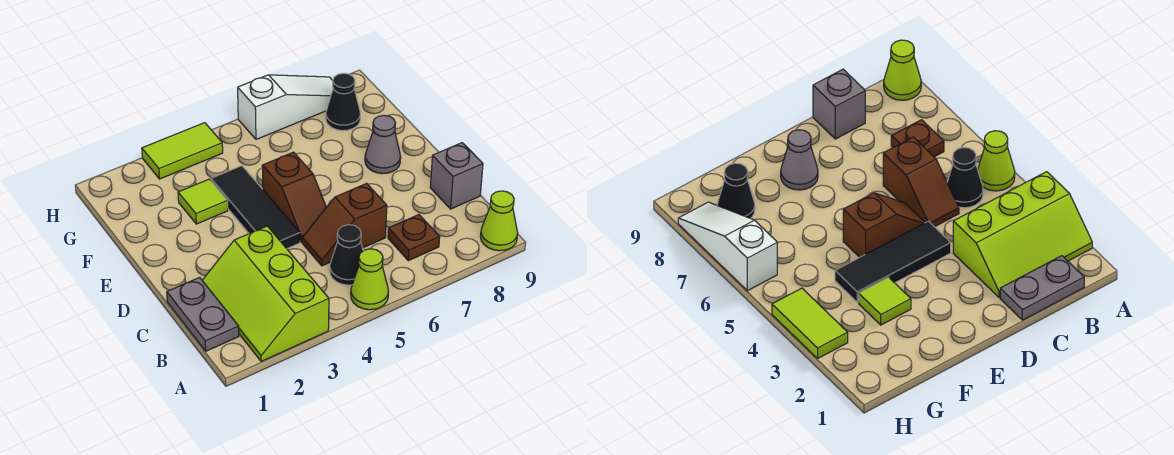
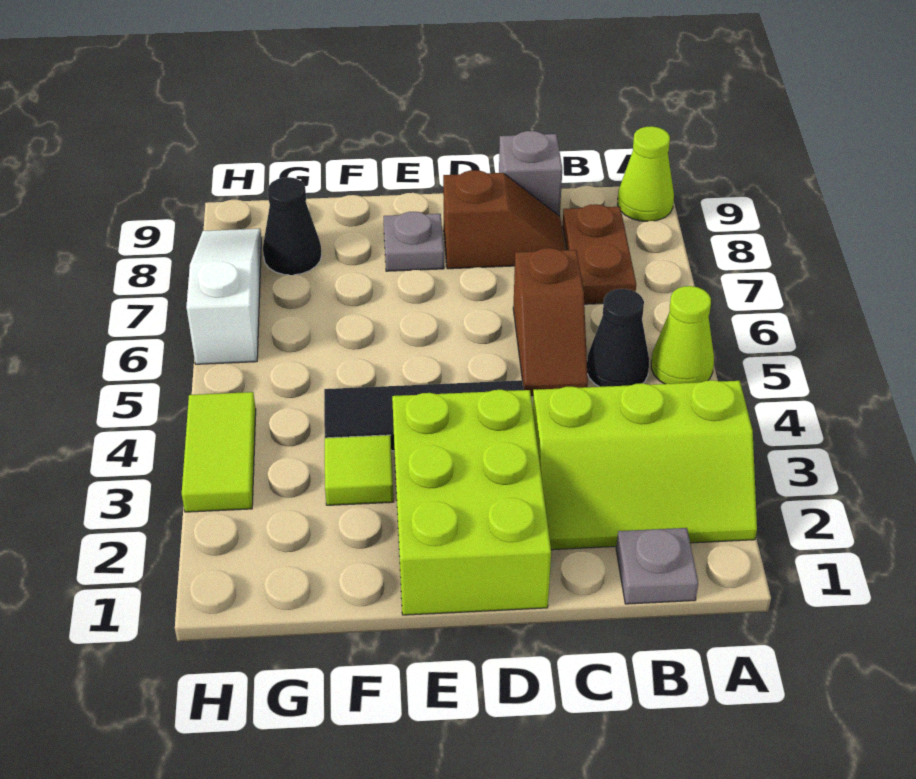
grey 1x2 plate [167,278,239,351] -> grey 1x1 plate [616,528,698,604]
brown 1x1 plate [388,215,440,261] -> brown 1x2 plate [562,204,636,304]
none -> lime 2x3 brick [392,390,551,615]
brown 1x2 slope [262,152,326,242] -> brown 1x2 slope moved to [443,170,566,269]
grey 1x1 cone [365,115,401,174] -> grey 1x1 plate [383,212,444,271]

